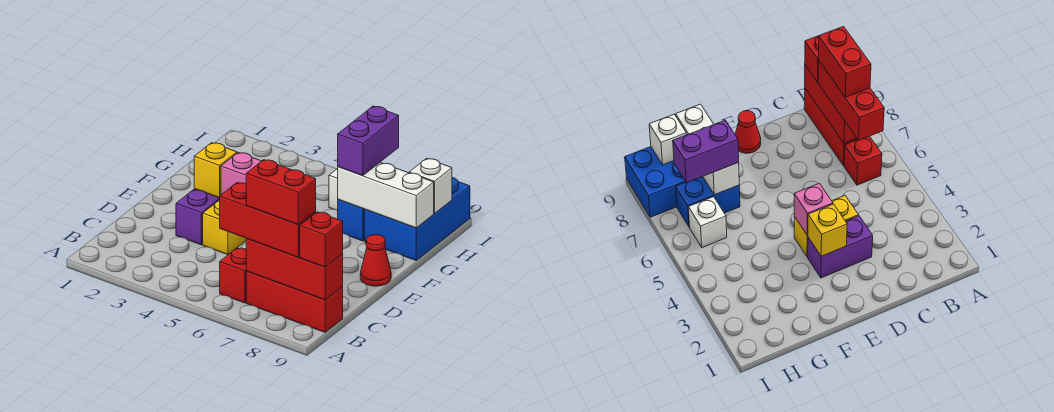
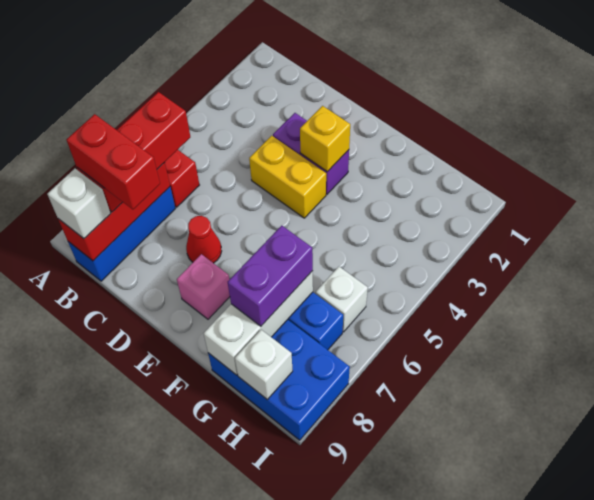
red 1x3 brick [246,271,343,332] -> blue 1x3 brick [68,187,175,281]
red 1x2 brick [246,160,316,225] -> red 1x2 brick turned to [66,114,160,209]
red 1x1 brick [300,212,343,267] -> white 1x1 brick [47,169,111,238]
pink 1x1 brick [221,152,261,195] -> pink 1x1 brick moved to [177,254,230,319]
red 1x1 cone [360,235,391,286] -> red 1x1 cone moved to [186,216,222,263]
purple 1x2 brick [338,106,399,176] -> purple 1x2 brick turned to [228,226,313,326]

